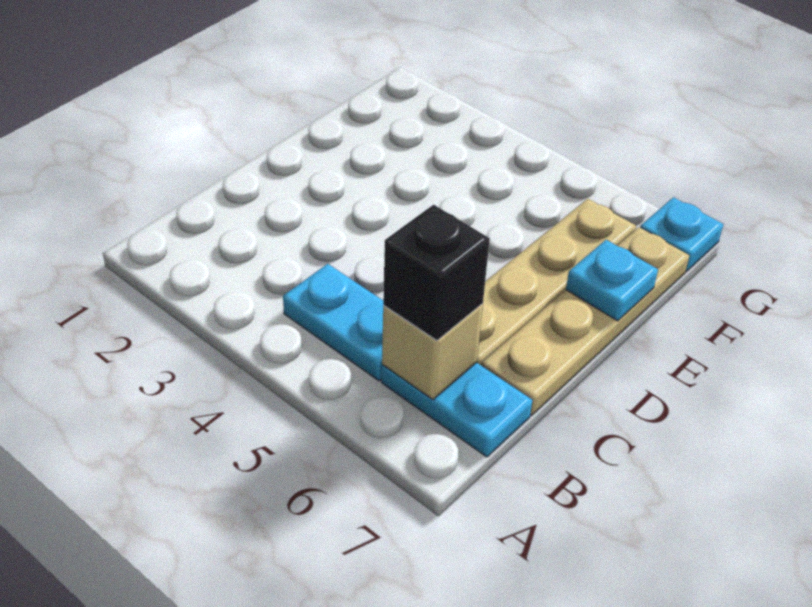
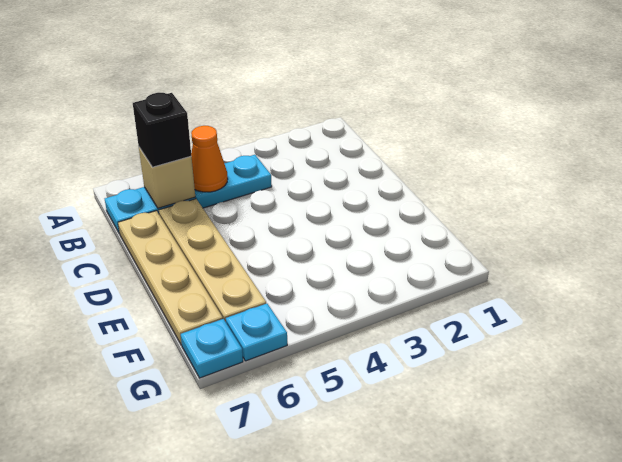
none -> orange 1x1 cone [191,126,228,192]
cyan 1x1 plate [566,240,658,321] -> cyan 1x1 plate moved to [226,303,287,361]

